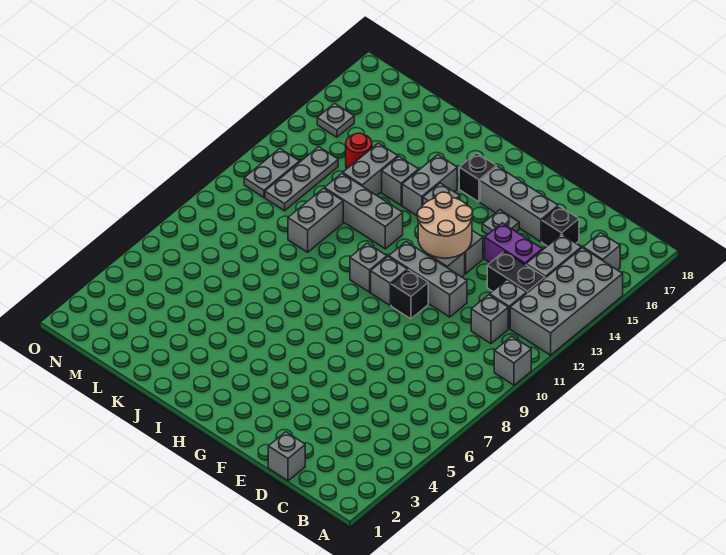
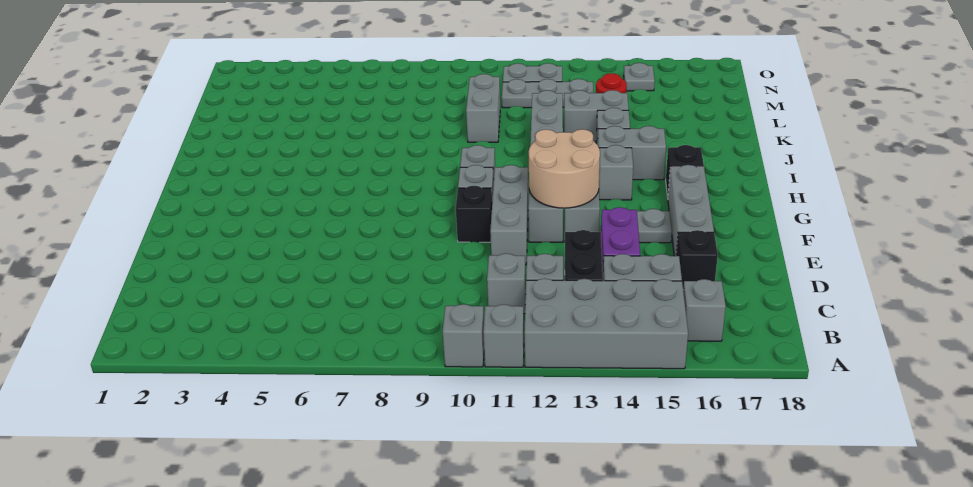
grey 1x1 brick [268,432,305,481] -> grey 1x1 brick moved to [483,304,524,367]
grey 1x2 brick [288,188,343,252] -> grey 1x2 brick turned to [466,74,500,142]

